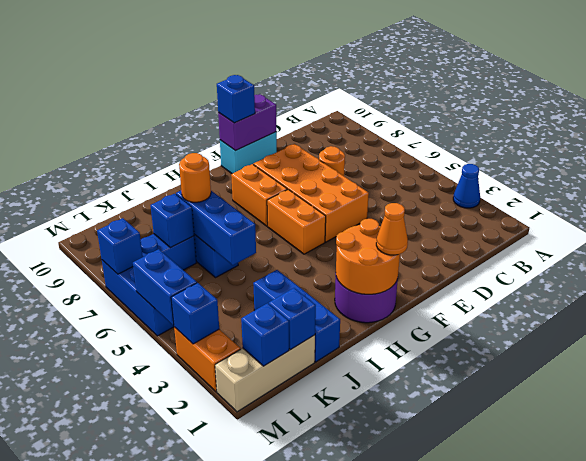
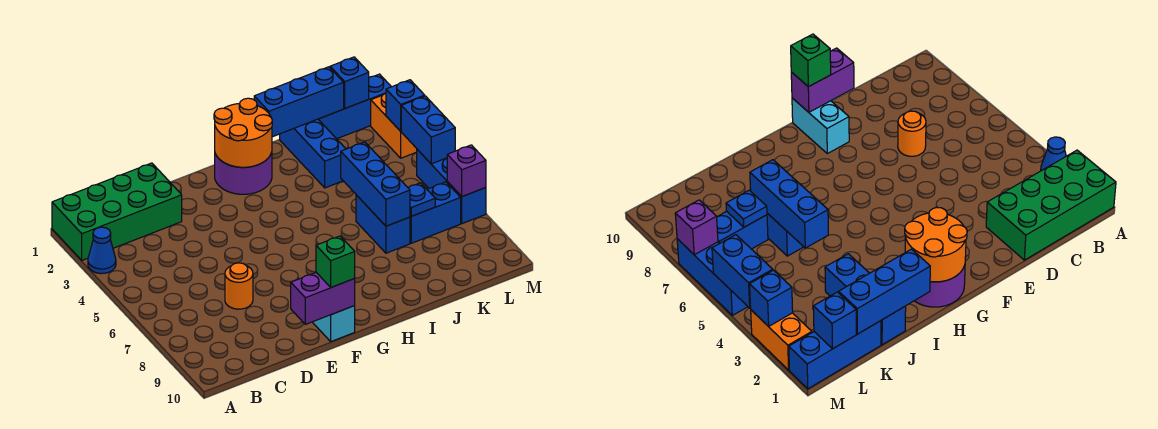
none -> green 2x4 brick [52,163,182,260]
orange 2x4 brick [253,144,369,242] -> none
cyan 1x2 brick [220,132,277,174] -> cyan 1x2 brick turned to [313,306,355,342]
blue 1x1 brick [217,75,255,123] -> green 1x1 brick [316,236,355,287]
orange 1x1 cone [376,203,408,255] -> none
orange 1x2 brick [267,189,326,254] -> none
orange 1x2 brick [231,164,287,226] -> none
orange 1x1 round brick [179,153,211,202] -> none
tan 1x3 brick [215,335,315,412] -> blue 1x3 brick [318,74,391,139]
blue 1x1 brick [269,288,316,350] -> blue 1x3 brick [254,67,344,137]
blue 1x1 brick [151,194,194,248] -> blue 1x1 plate [408,183,435,216]
blue 1x1 brick [97,218,143,274] -> purple 1x1 brick [447,145,486,197]

